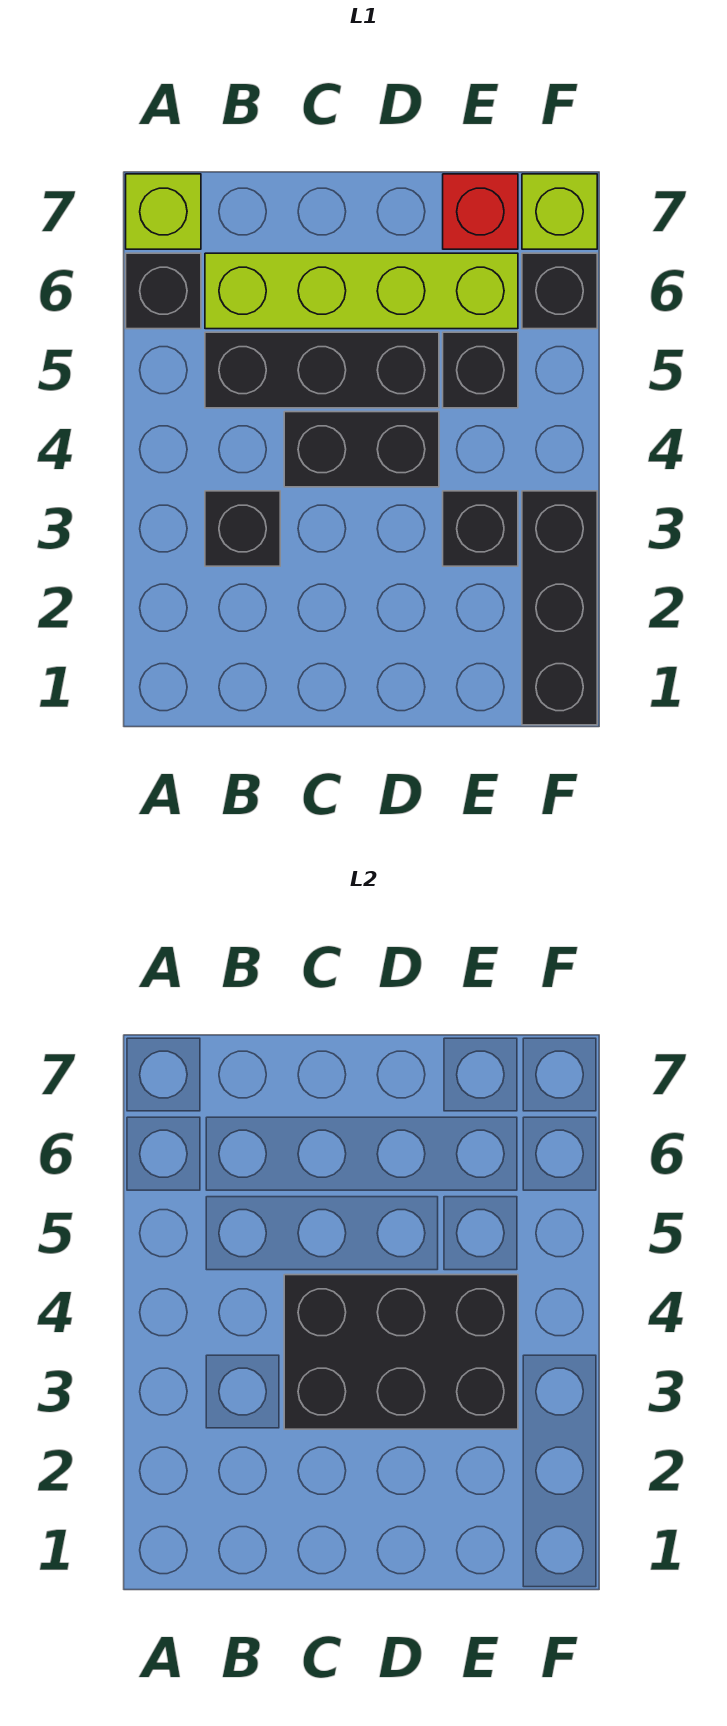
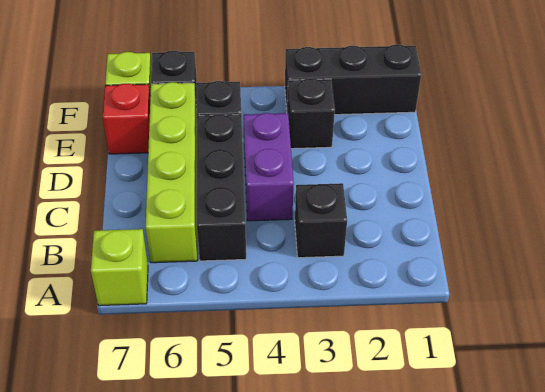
black 1x1 brick [126,253,201,329] -> none
black 2x3 brick [284,1275,518,1429] -> none
black 1x2 brick [284,412,439,487] -> purple 1x2 brick [244,113,294,221]

